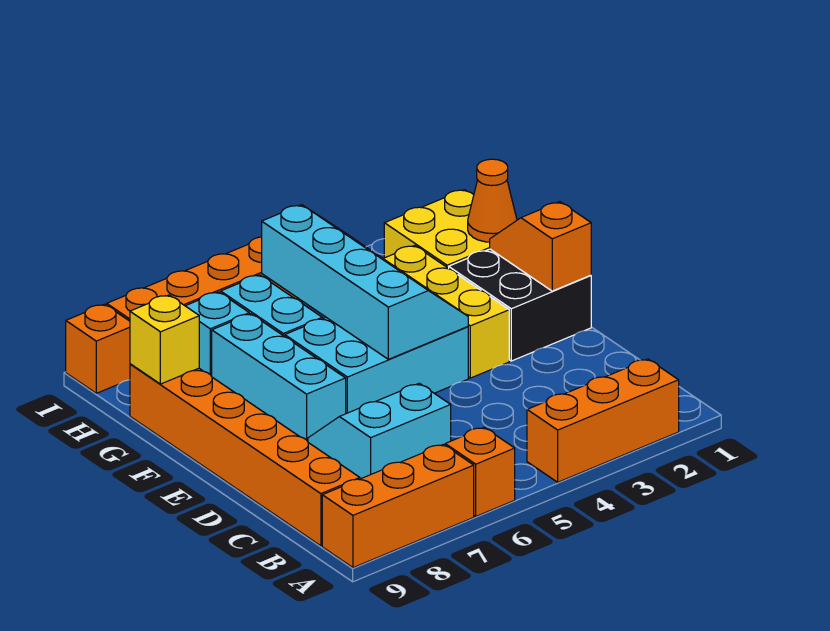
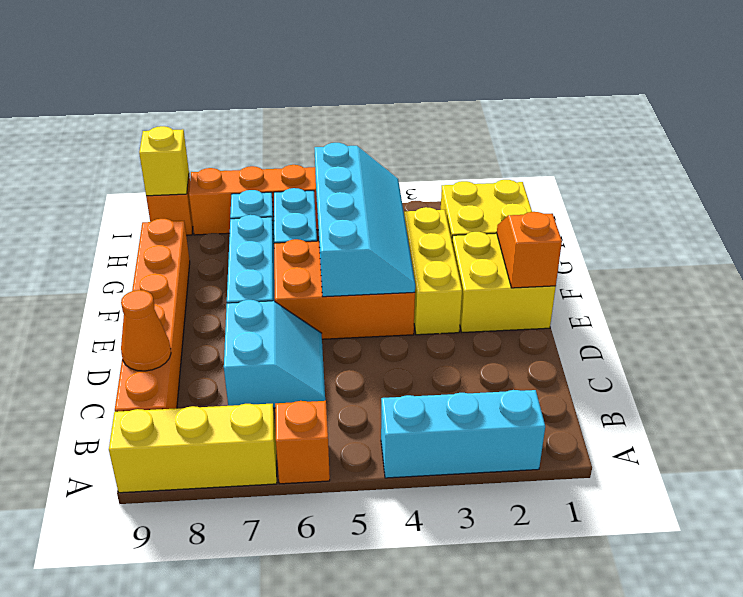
orange 1x3 brick [527,359,679,482] -> cyan 1x3 brick [381,390,545,478]
orange 1x3 brick [322,445,474,568] -> yellow 1x3 brick [109,404,277,493]
cyan 2x2 slope [308,383,451,479] -> cyan 2x2 slope turned to [224,300,325,408]
black 2x2 brick [449,249,591,361] -> yellow 2x2 brick [452,232,556,332]
cyan 2x3 brick [285,318,468,414] -> orange 2x3 brick [274,239,415,339]
orange 1x1 cone [468,159,517,242] -> orange 1x1 cone moved to [121,290,171,371]
yellow 1x1 brick [130,295,199,384] -> yellow 1x1 brick moved to [139,126,189,196]

